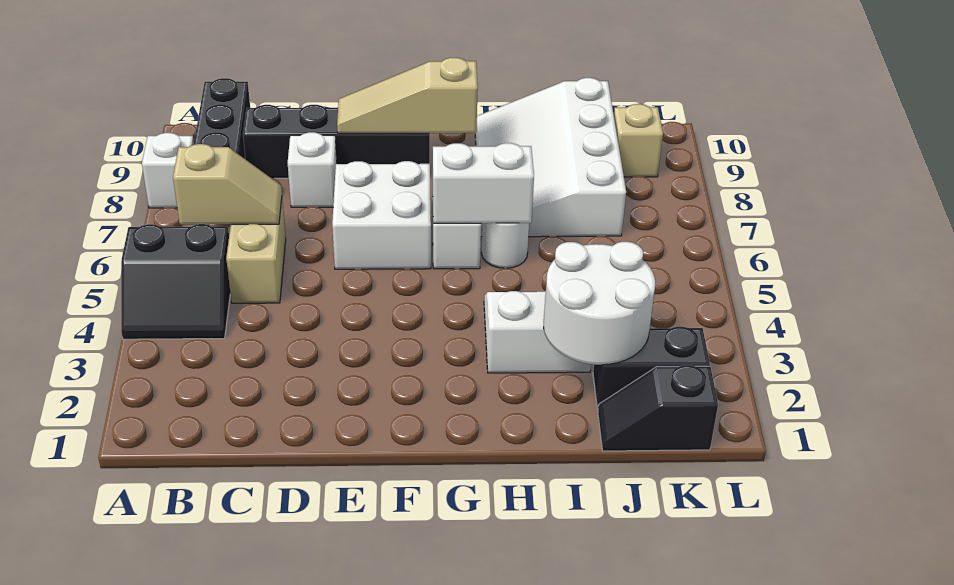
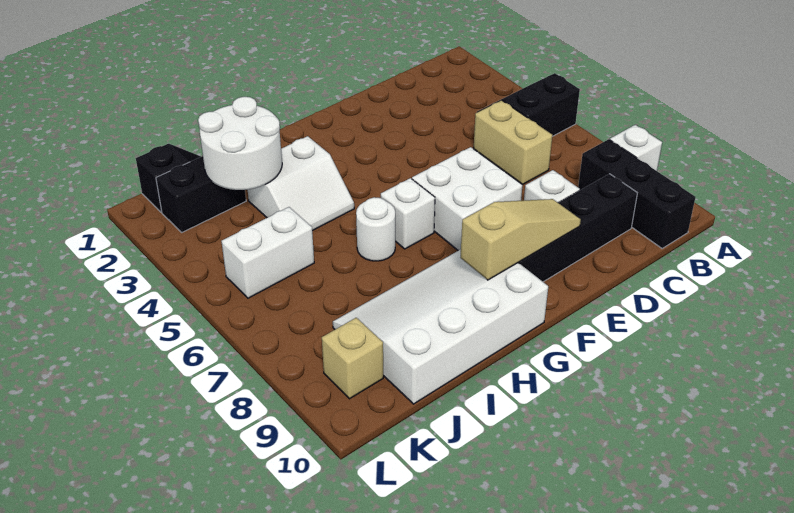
tan 1x2 slope [173,144,282,225] -> none
white 1x2 brick [433,143,534,223] -> white 1x2 brick moved to [221,207,314,298]
white 3x4 slope [475,78,626,237] -> white 3x4 slope turned to [333,249,548,404]

